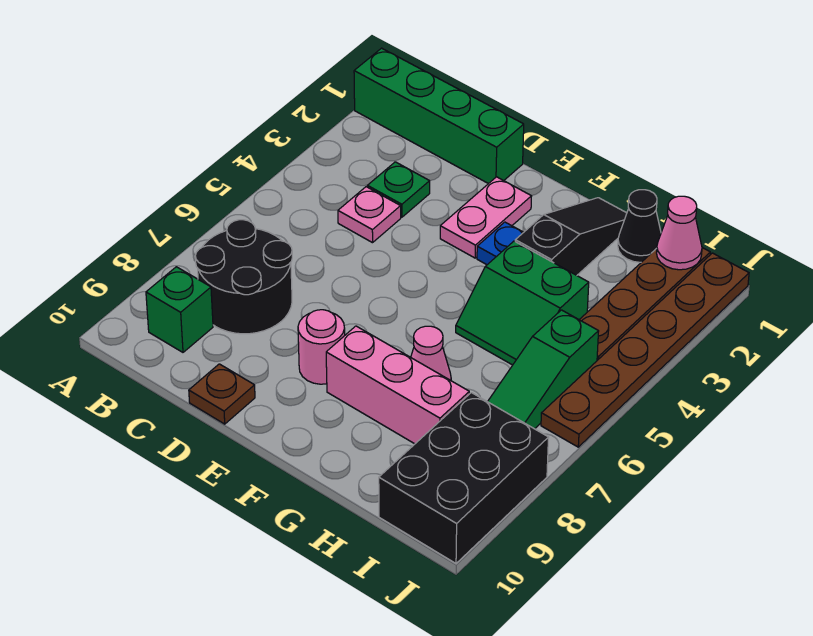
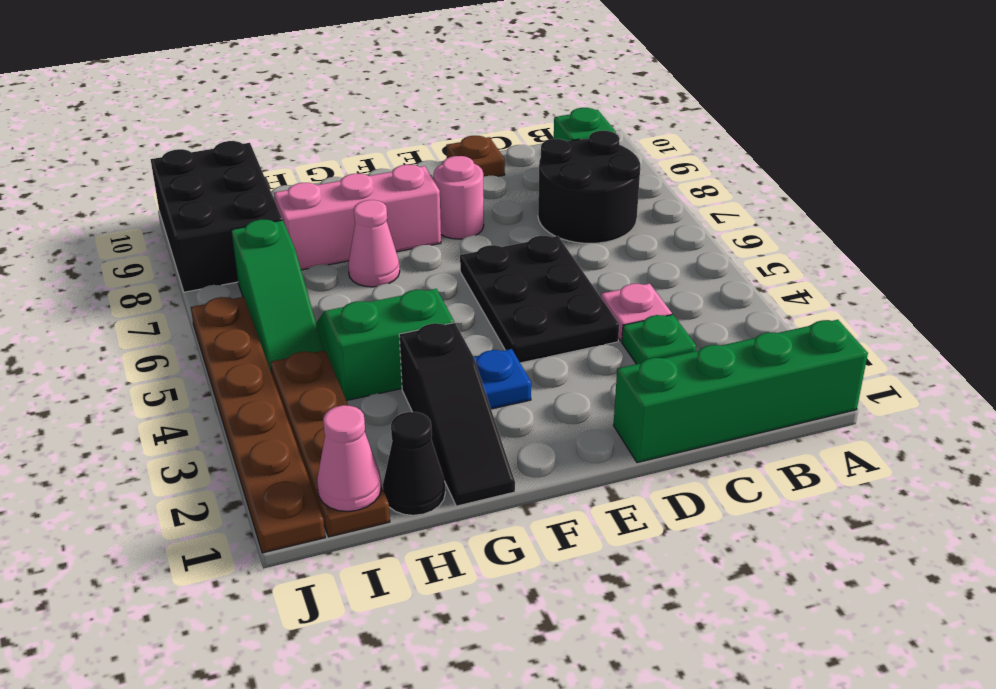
none -> black 2x3 plate [460,235,619,363]
pink 1x2 plate [440,177,532,258] -> none
green 1x3 slope [488,310,599,429] -> green 1x3 slope turned to [231,219,324,373]

